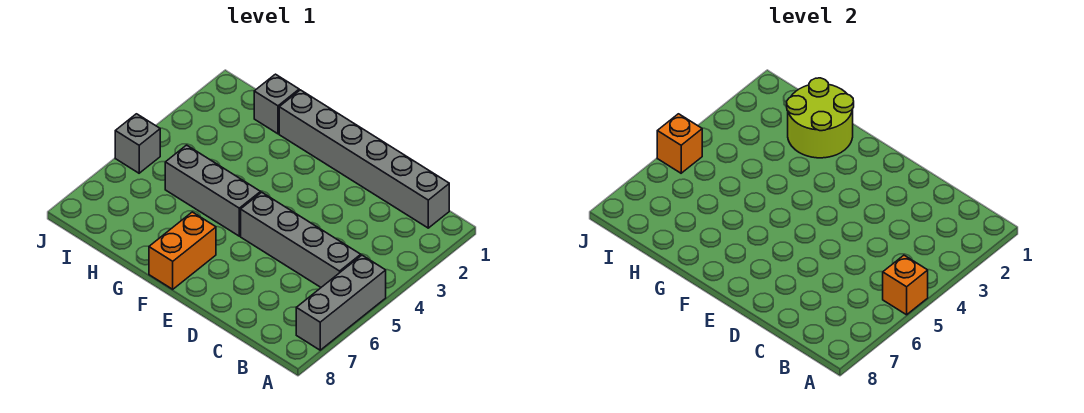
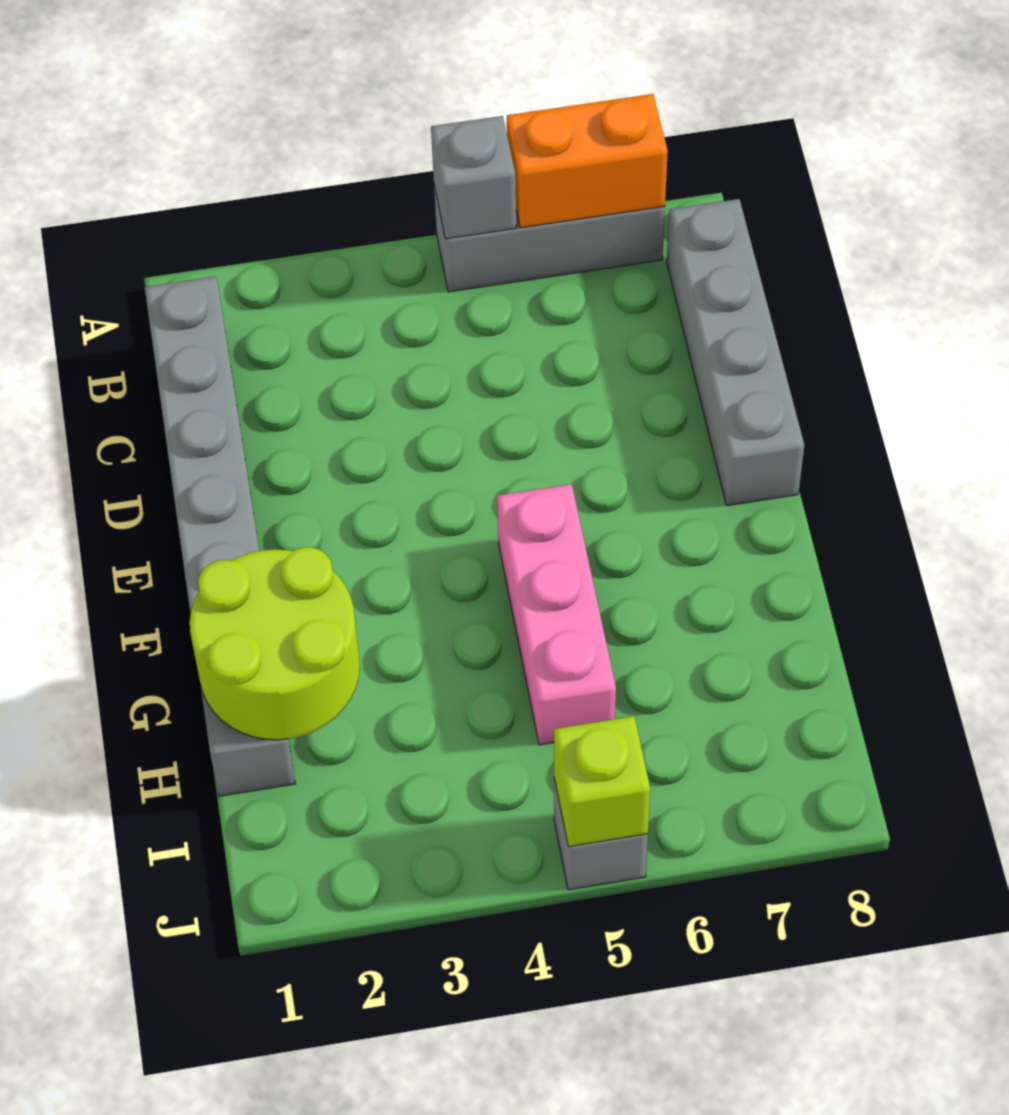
orange 1x1 brick [883,255,928,315] -> grey 1x1 brick [431,116,516,239]
grey 1x4 brick [241,192,361,287] -> grey 1x4 brick moved to [667,199,804,506]
grey 1x3 brick [165,145,261,236] -> pink 1x3 brick [497,484,616,745]
orange 1x2 brick [149,212,216,289] -> orange 1x2 brick moved to [507,94,668,228]
orange 1x1 brick [657,114,702,173] -> lime 1x1 brick [554,716,650,847]

